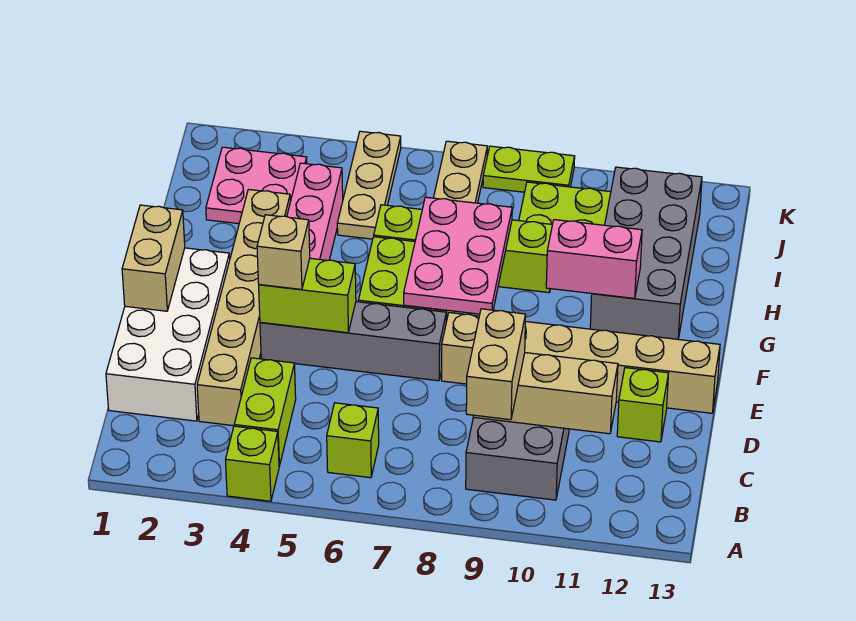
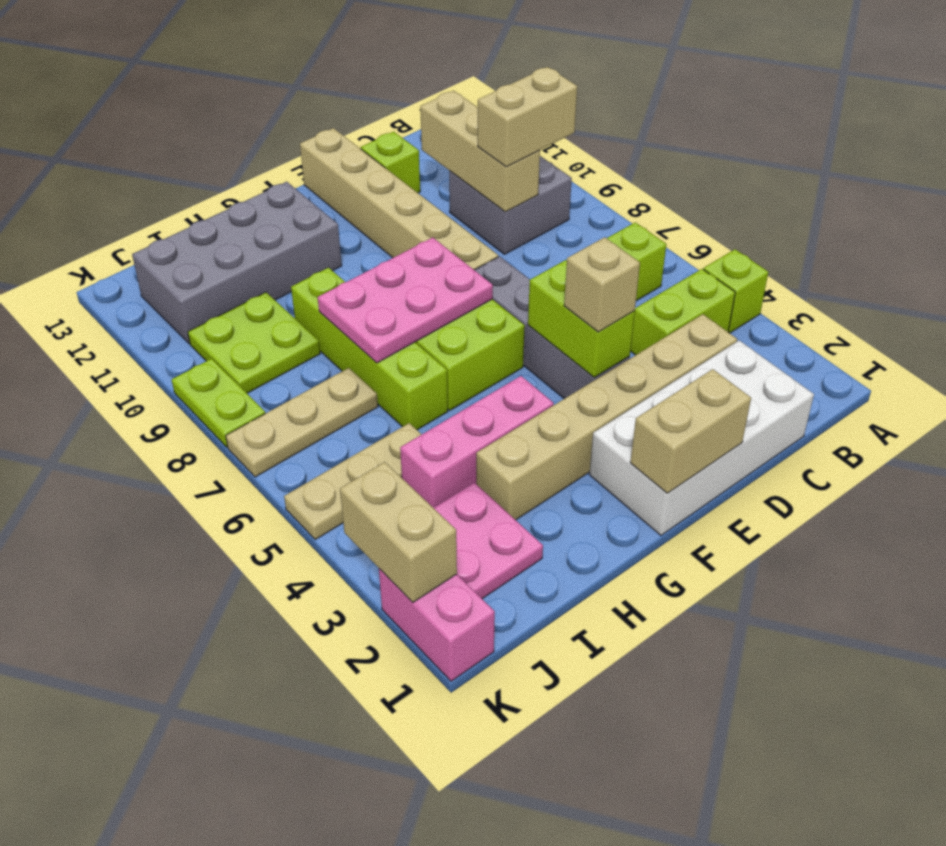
pink 1x2 brick [546,220,642,298] -> pink 1x2 brick moved to [379,569,495,681]
none -> tan 1x2 brick [340,462,457,602]

